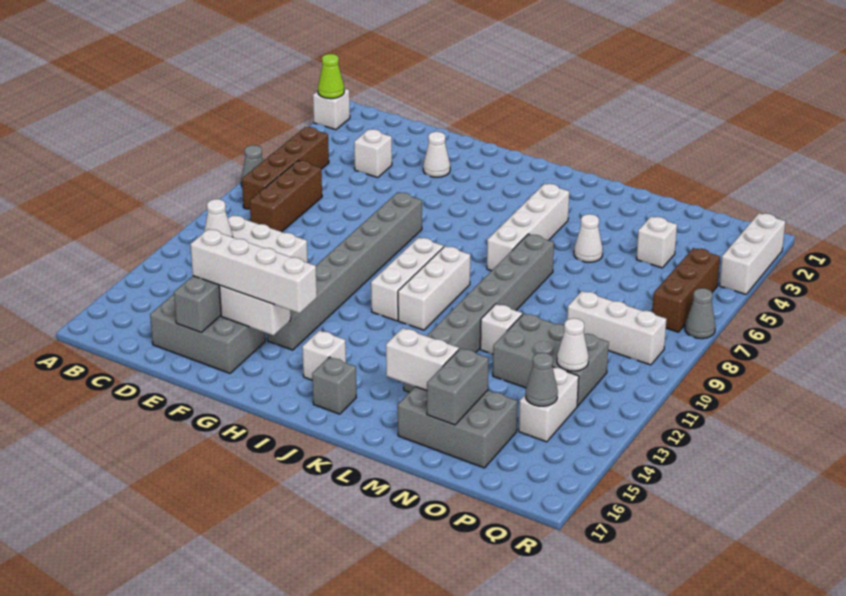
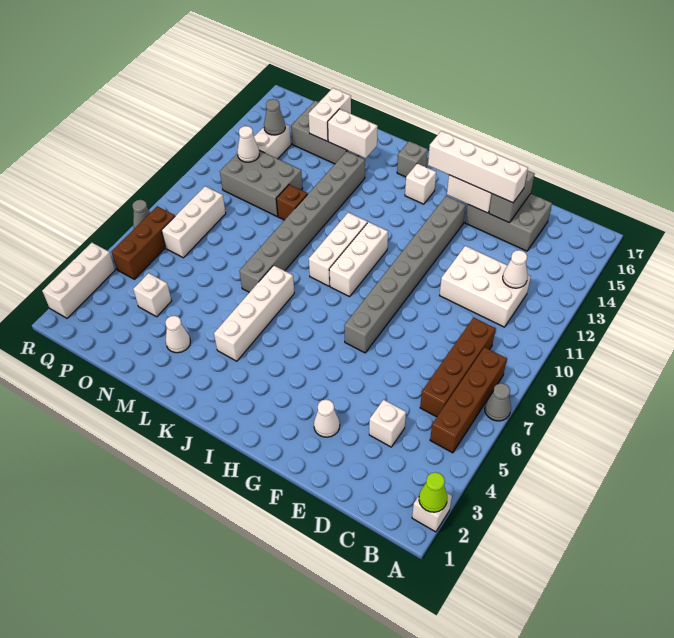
brown 1x3 brick [250,161,322,232] -> brown 1x4 brick [420,317,496,417]
white 1x1 cone [574,214,603,262] -> white 1x1 cone moved to [165,316,190,353]
white 1x1 brick [480,304,522,354] -> brown 1x1 brick [276,185,308,220]
grey 1x2 brick [427,348,489,425] -> white 1x2 brick [309,88,351,141]
white 1x3 brick [567,291,666,365] -> white 1x3 brick turned to [162,186,226,258]

